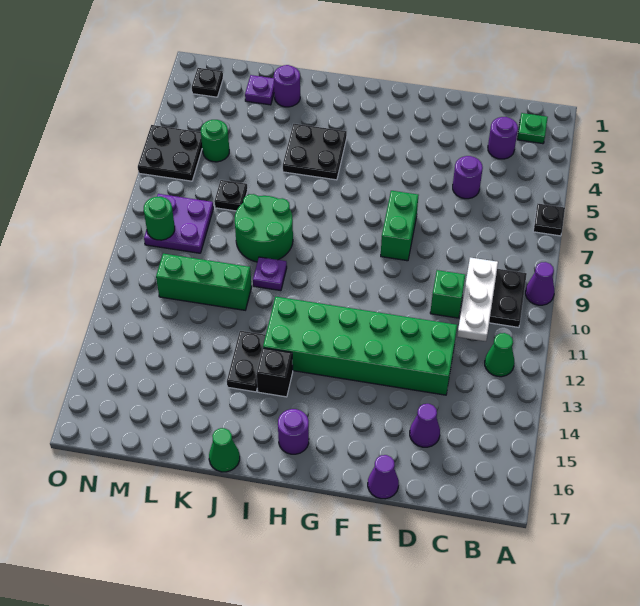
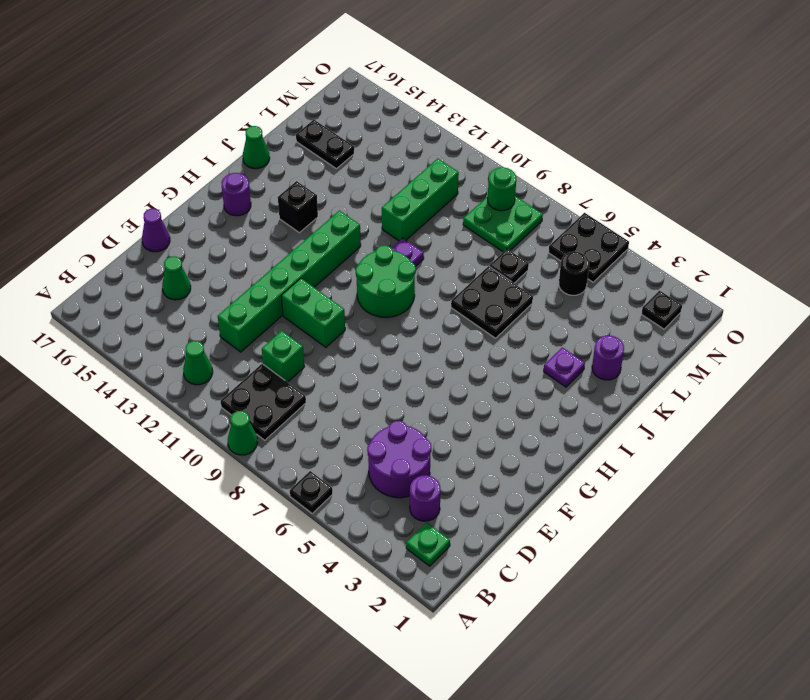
purple 1x1 cone [525,262,554,305] -> green 1x1 cone [228,411,258,455]
white 1x3 plate [457,258,498,341] -> none
purple 1x1 round brick [453,156,483,199] -> purple 2x2 round brick [367,421,431,498]
green 2x6 brick [263,297,457,395] -> green 1x6 brick [218,211,361,352]
purple 1x1 cone [410,404,440,447] -> green 1x1 cone [162,256,191,300]
green 1x2 brick [381,191,418,261] -> green 1x2 brick moved to [281,278,345,347]
black 2x2 plate [283,124,347,180] -> black 2x2 plate moved to [451,266,533,338]
green 2x2 round brick [235,194,293,262] -> green 2x2 round brick moved to [356,245,416,317]
black 1x2 plate [227,331,266,392] -> black 1x2 plate moved to [296,120,354,169]
purple 1x1 plate [245,75,274,105] -> purple 1x1 plate moved to [544,347,585,387]
green 1x1 round brick [201,120,229,162] -> black 1x1 round brick [559,252,589,295]
purple 2x2 plate [144,194,213,253] -> green 2x2 plate [463,196,543,252]

